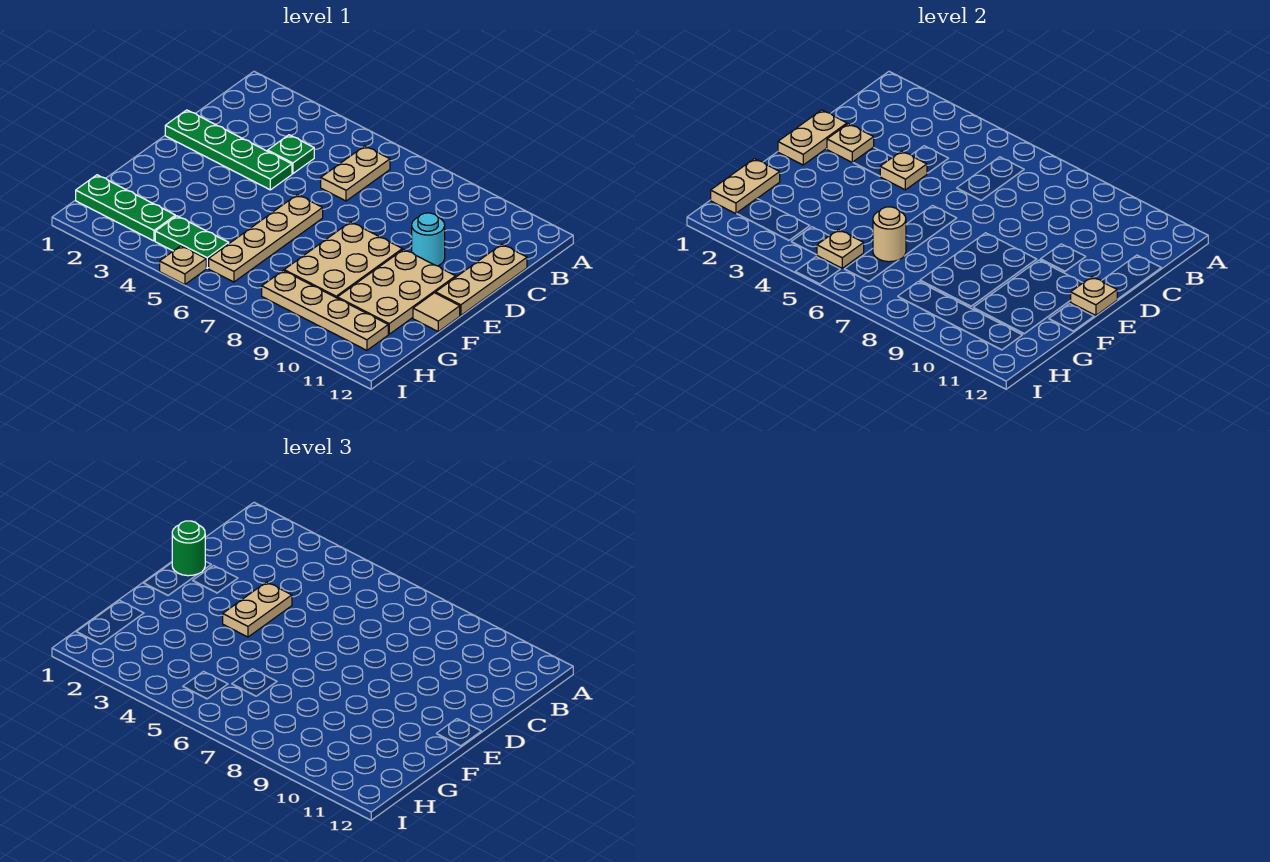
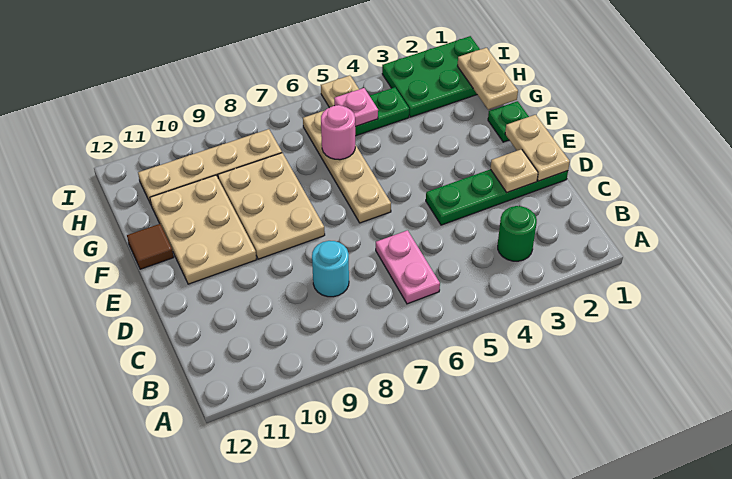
tan 1x2 plate [321,146,390,201] -> pink 1x2 plate [376,230,440,304]
green 1x1 plate [268,135,314,174] -> green 1x1 plate moved to [488,101,529,142]
tan 1x3 plate [436,244,527,315] -> none
green 1x1 round brick [172,521,205,576] -> green 1x1 round brick moved to [498,206,537,261]
tan 1x1 plate [880,151,927,190] -> none
tan 1x2 plate [223,582,292,637] -> none
cyan 1x1 round brick [412,213,445,266] -> cyan 1x1 round brick moved to [312,241,349,297]
tan 1x1 plate [1070,277,1117,315] -> none
tan 1x1 tile [413,293,460,332] -> brown 1x1 tile [127,224,174,269]
tan 1x1 round brick [873,207,906,262] -> pink 1x1 round brick [321,105,356,160]
green 1x3 plate [76,175,175,241] -> green 2x3 plate [382,36,480,117]
tan 1x1 plate [817,230,864,268] -> pink 1x1 plate [334,88,378,126]

